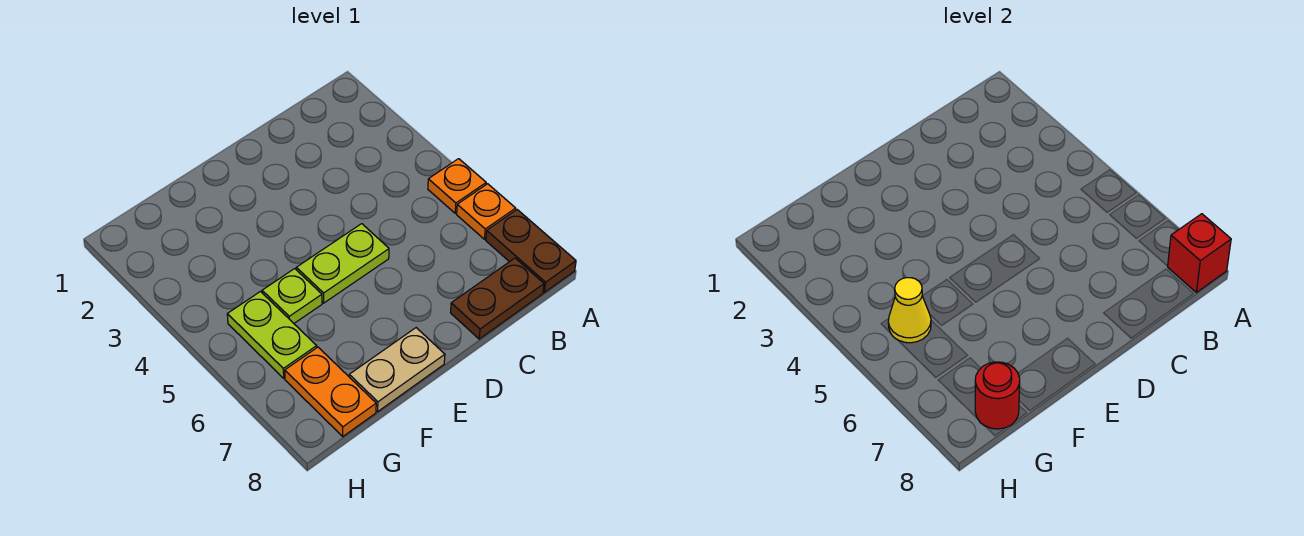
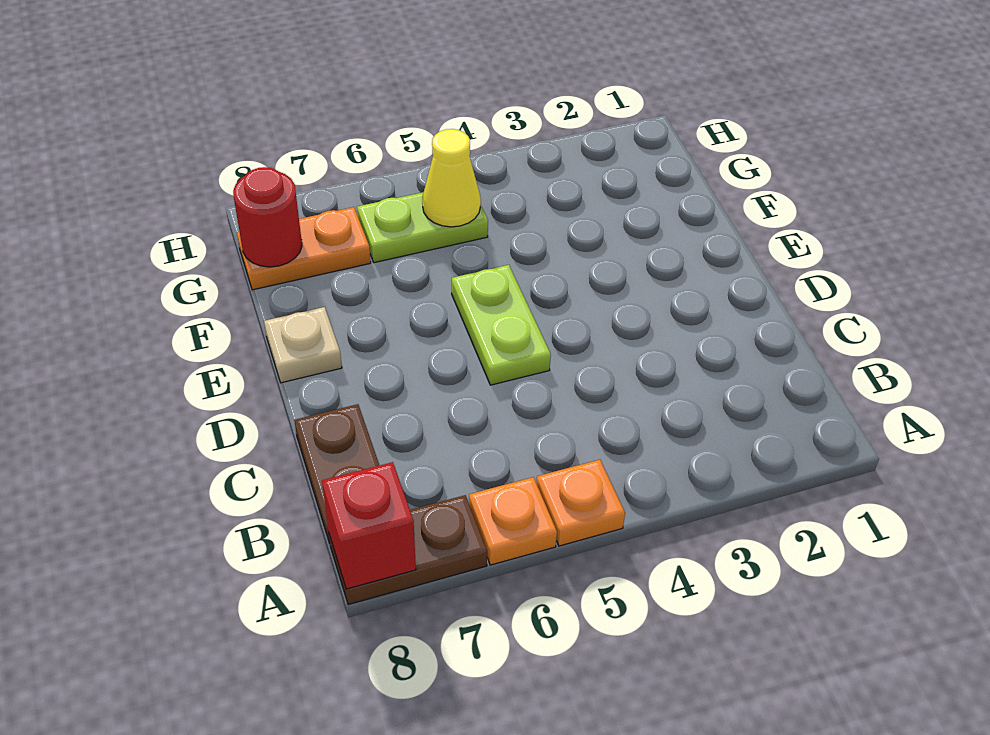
tan 1x2 plate [349,328,445,411] -> tan 1x1 plate [264,307,342,383]
lime 1x1 plate [262,269,322,323] -> none

